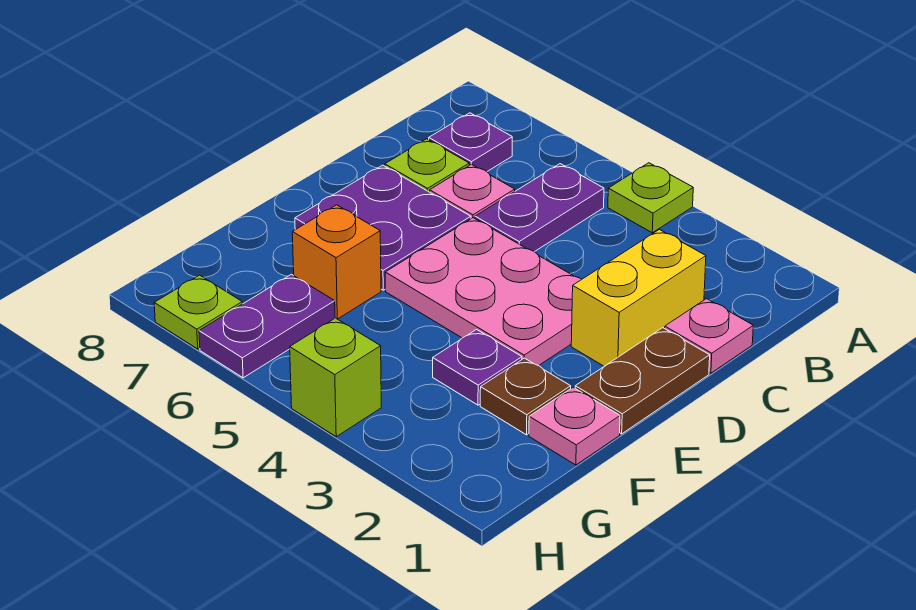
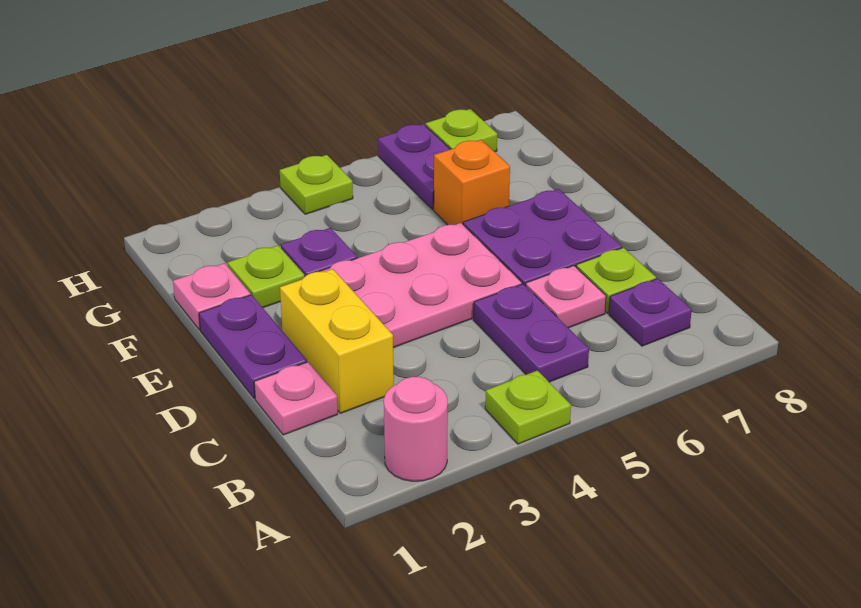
none -> pink 1x1 round brick [384,377,448,481]
brown 1x2 plate [575,328,710,434] -> purple 1x2 plate [199,295,307,398]
brown 1x1 plate [480,358,571,435] -> lime 1x1 plate [228,245,304,308]
lime 1x1 brick [290,318,381,437] -> lime 1x1 plate [280,155,353,214]

